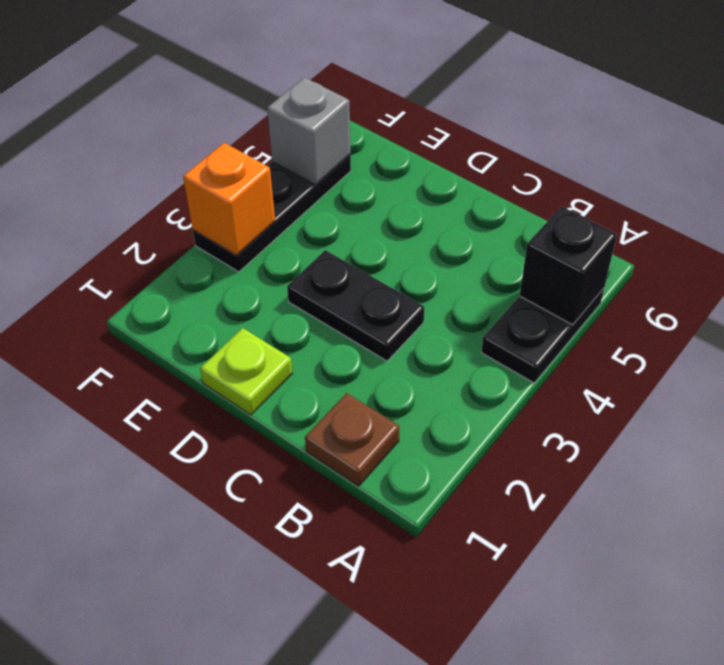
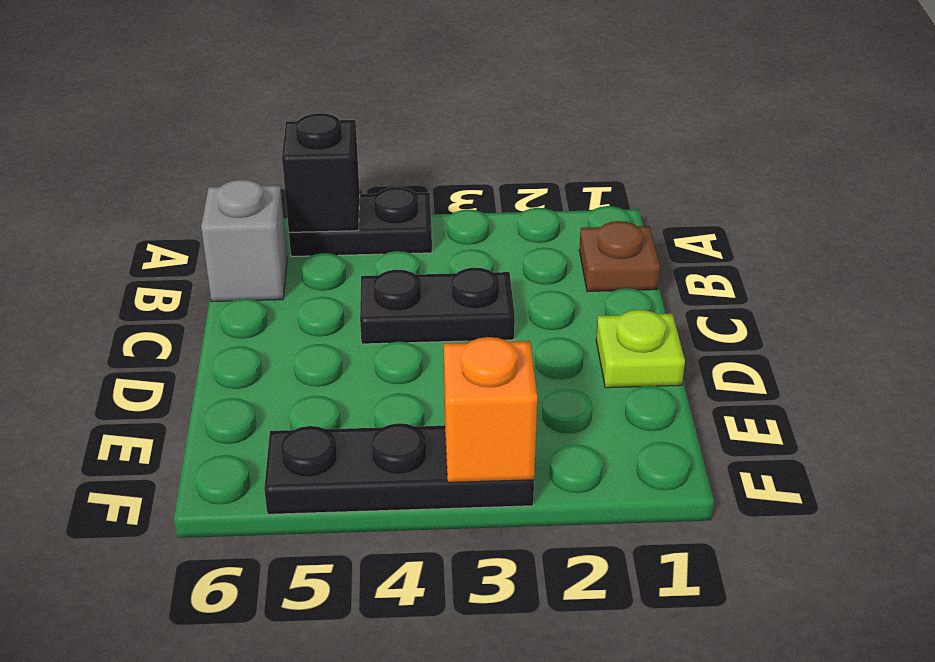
black 1x2 plate [287,250,424,361] -> black 1x2 plate turned to [360,268,515,344]
grey 1x1 brick [267,77,350,185] -> grey 1x1 brick moved to [201,180,287,302]

